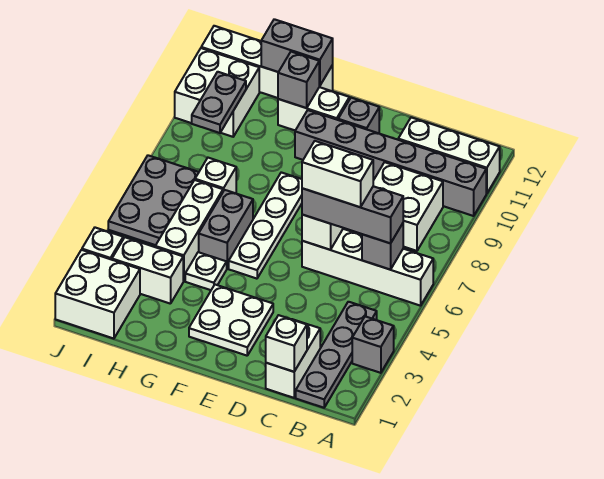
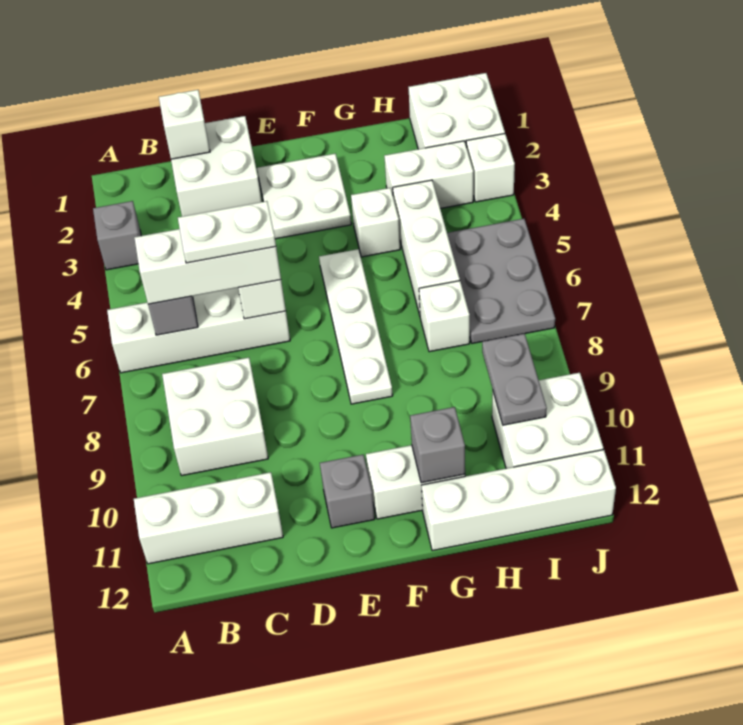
grey 1x6 brick [295,110,486,216] -> none
grey 1x4 plate [296,302,377,408] -> none
grey 1x3 brick [302,186,403,243] -> white 1x3 brick [134,229,281,304]
white 1x2 brick [266,319,320,398] -> white 2x2 brick [171,116,262,216]
white 1x2 brick [302,141,373,207] -> white 1x2 plate [178,201,276,263]
white 1x1 plate [185,252,227,290] -> white 1x1 brick [351,188,400,257]
grey 1x2 brick [199,190,253,268] -> none
grey 1x2 brick [261,19,333,86] -> none

